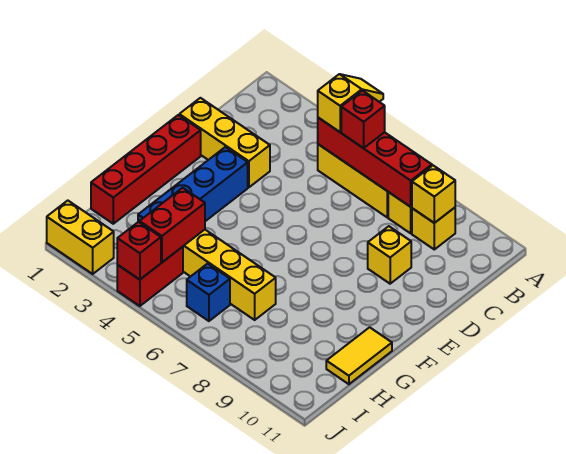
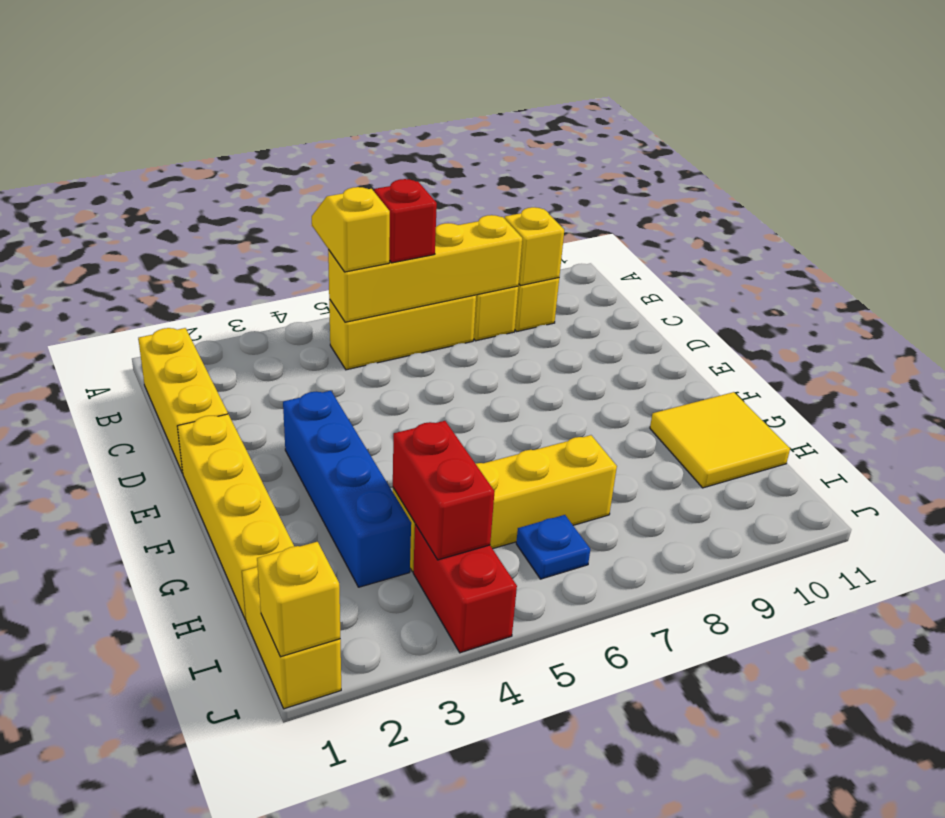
red 1x4 brick [318,118,432,207] -> yellow 1x4 brick [328,215,522,322]
yellow 1x3 brick [179,98,270,187] -> yellow 1x3 brick turned to [138,328,228,473]
yellow 1x1 brick [368,226,411,284] -> yellow 1x1 brick moved to [257,542,340,657]
red 1x4 brick [91,115,201,224] -> yellow 1x4 brick [177,414,294,620]
yellow 1x2 tile [326,327,392,384] -> yellow 2x2 tile [650,392,790,488]
blue 1x1 brick [187,264,230,321] -> blue 1x1 plate [516,515,590,579]
yellow 1x2 brick [47,201,114,274] -> yellow 1x2 brick turned to [242,567,341,709]
red 1x1 brick [117,222,161,280] -> none

